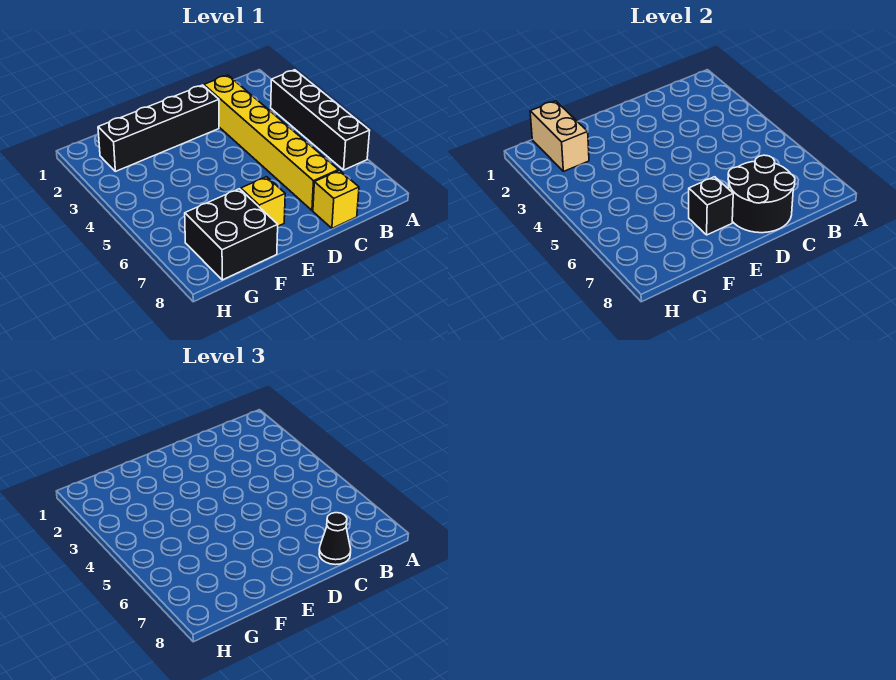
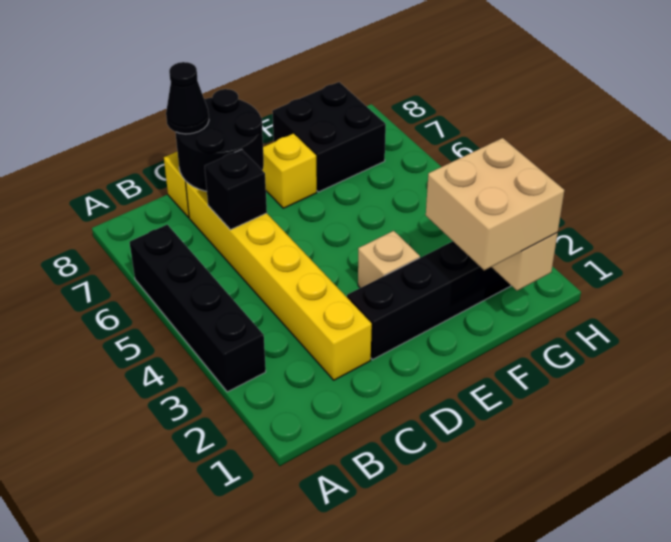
none -> tan 1x1 brick [358,231,420,288]
black 1x1 brick [689,177,733,235] -> black 1x1 brick moved to [205,149,267,230]
none -> tan 2x2 brick [426,138,564,270]

